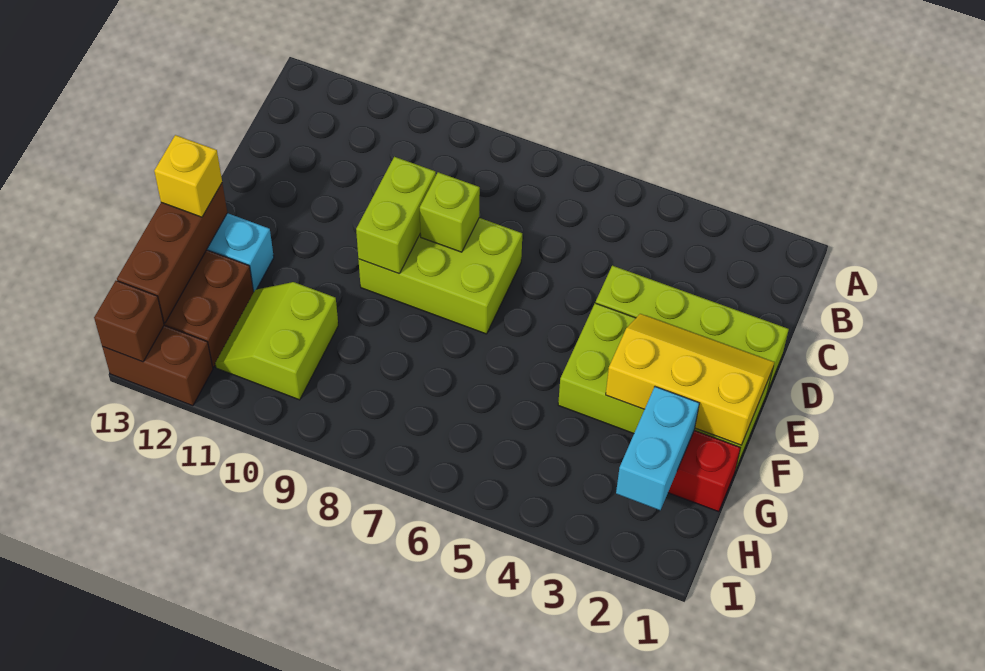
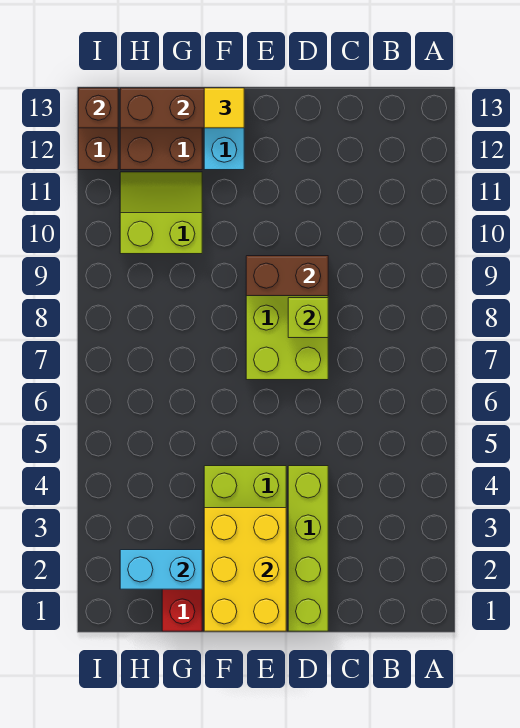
lime 1x2 brick [356,157,436,274] -> brown 1x2 brick [246,256,328,296]
yellow 2x3 slope [606,314,774,445] -> yellow 2x3 brick [204,508,286,631]
yellow 1x1 brick [154,135,222,217] -> yellow 1x1 tile [204,88,244,128]

